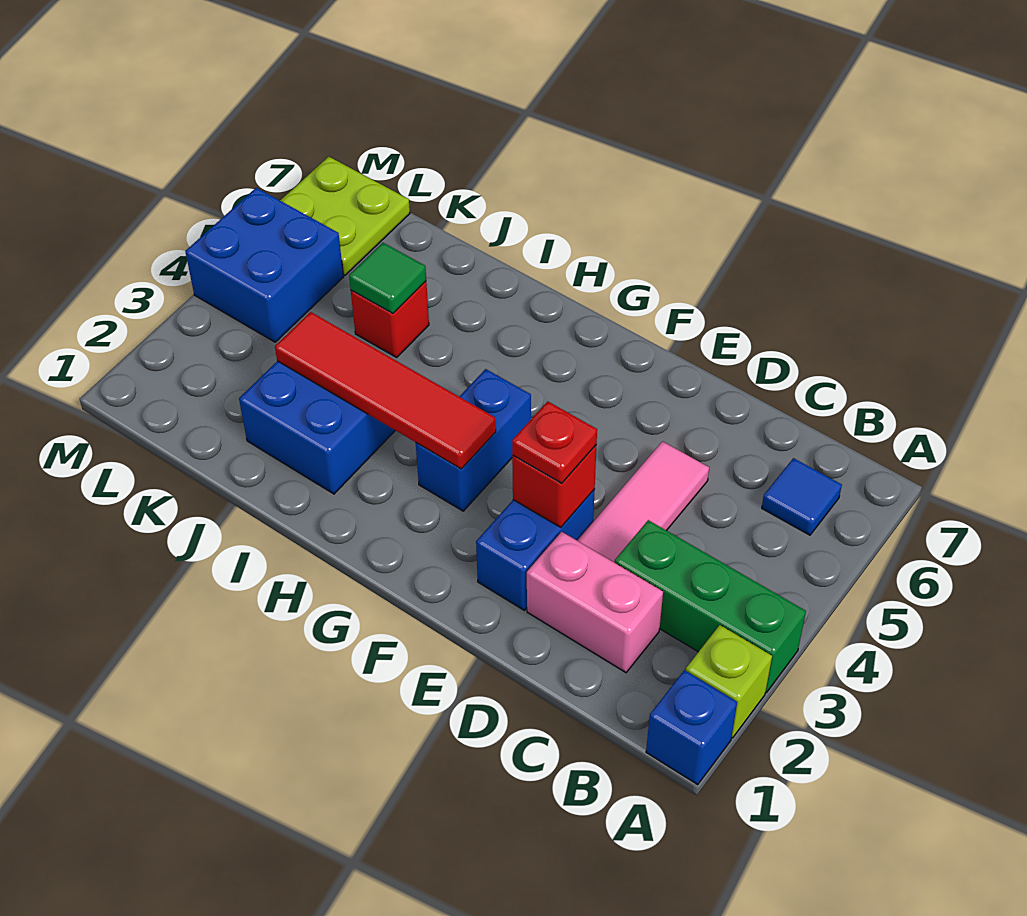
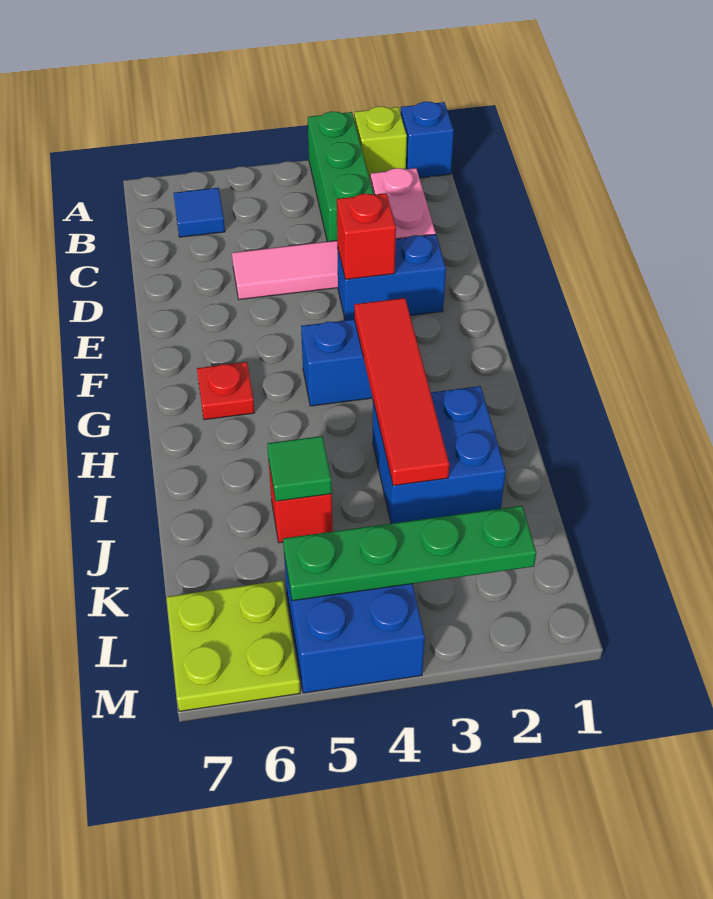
red 1x1 plate [512,401,597,483] -> red 1x1 plate moved to [197,362,255,420]
none -> green 1x4 plate [283,506,536,601]

